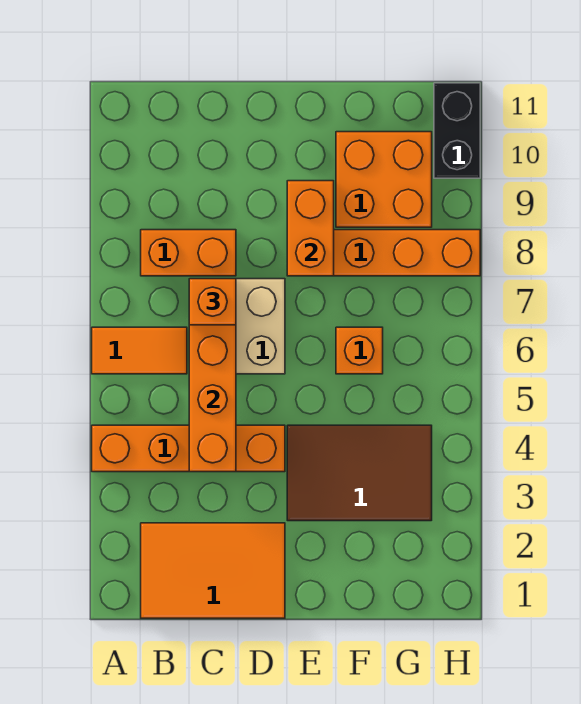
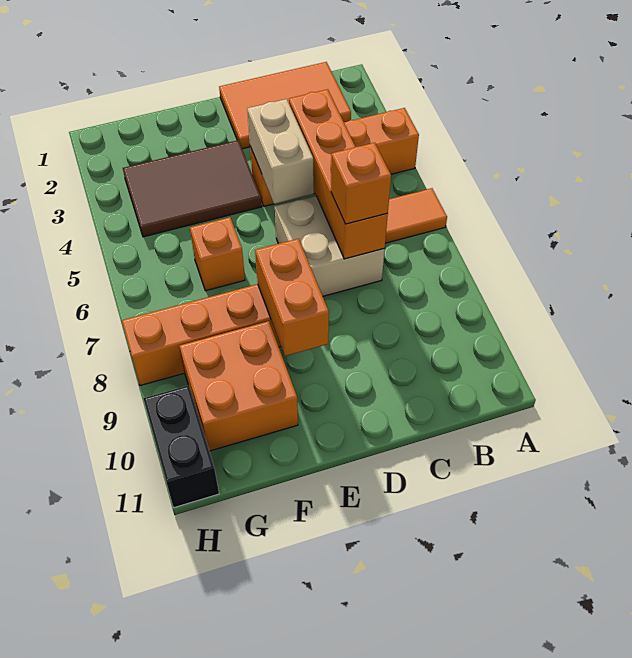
orange 1x2 brick [141,230,236,276] -> none
none -> tan 1x2 brick [247,99,314,204]

